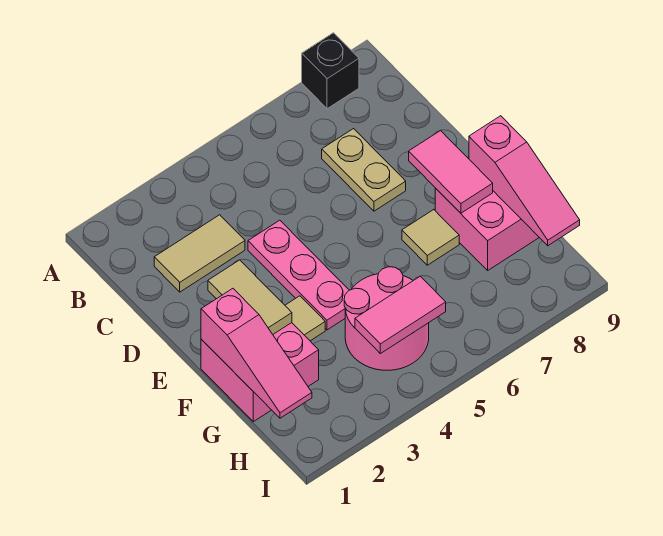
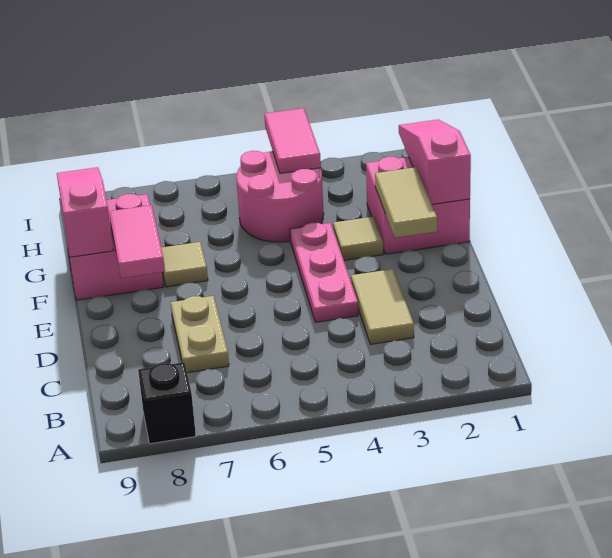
tan 1x2 tile [154,215,245,292] -> tan 1x2 tile turned to [351,269,414,344]
pink 1x2 tile [355,276,446,354] -> pink 1x2 tile turned to [264,108,321,173]

